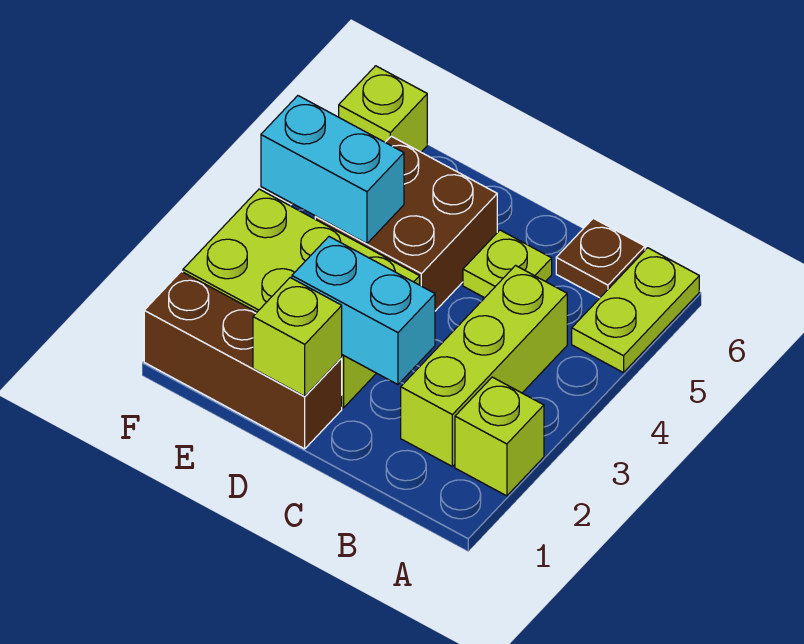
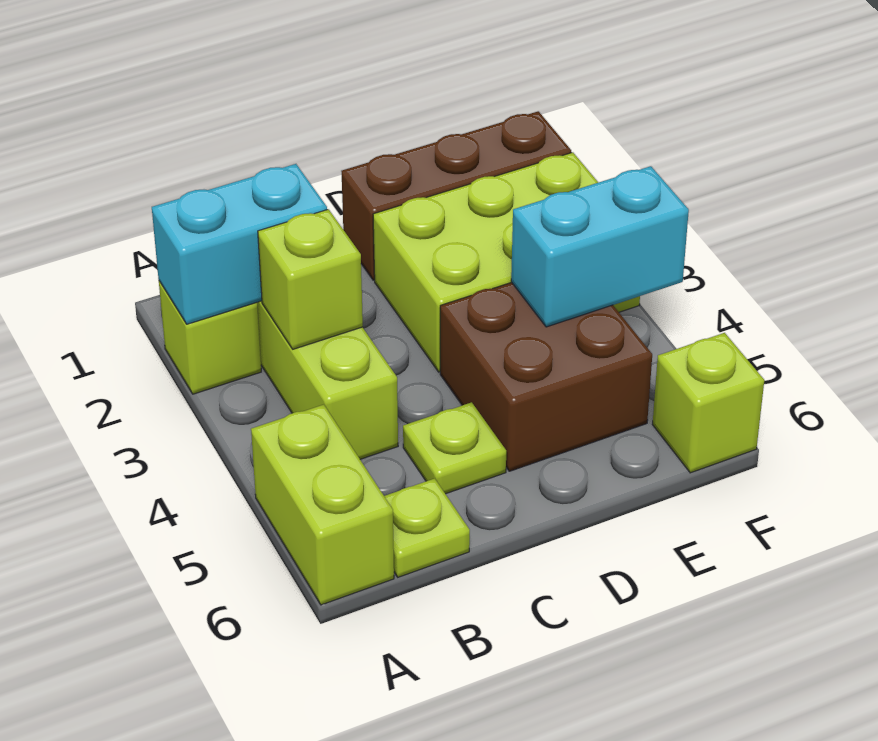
lime 1x2 plate [572,248,699,373] -> lime 1x2 brick [251,405,394,605]
brown 1x1 plate [556,218,645,298] -> lime 1x1 plate [384,478,470,577]
cyan 1x2 brick [292,237,435,384] -> cyan 1x2 brick moved to [152,164,327,324]
lime 1x1 brick [253,278,342,396] -> lime 1x1 brick moved to [258,209,363,349]

